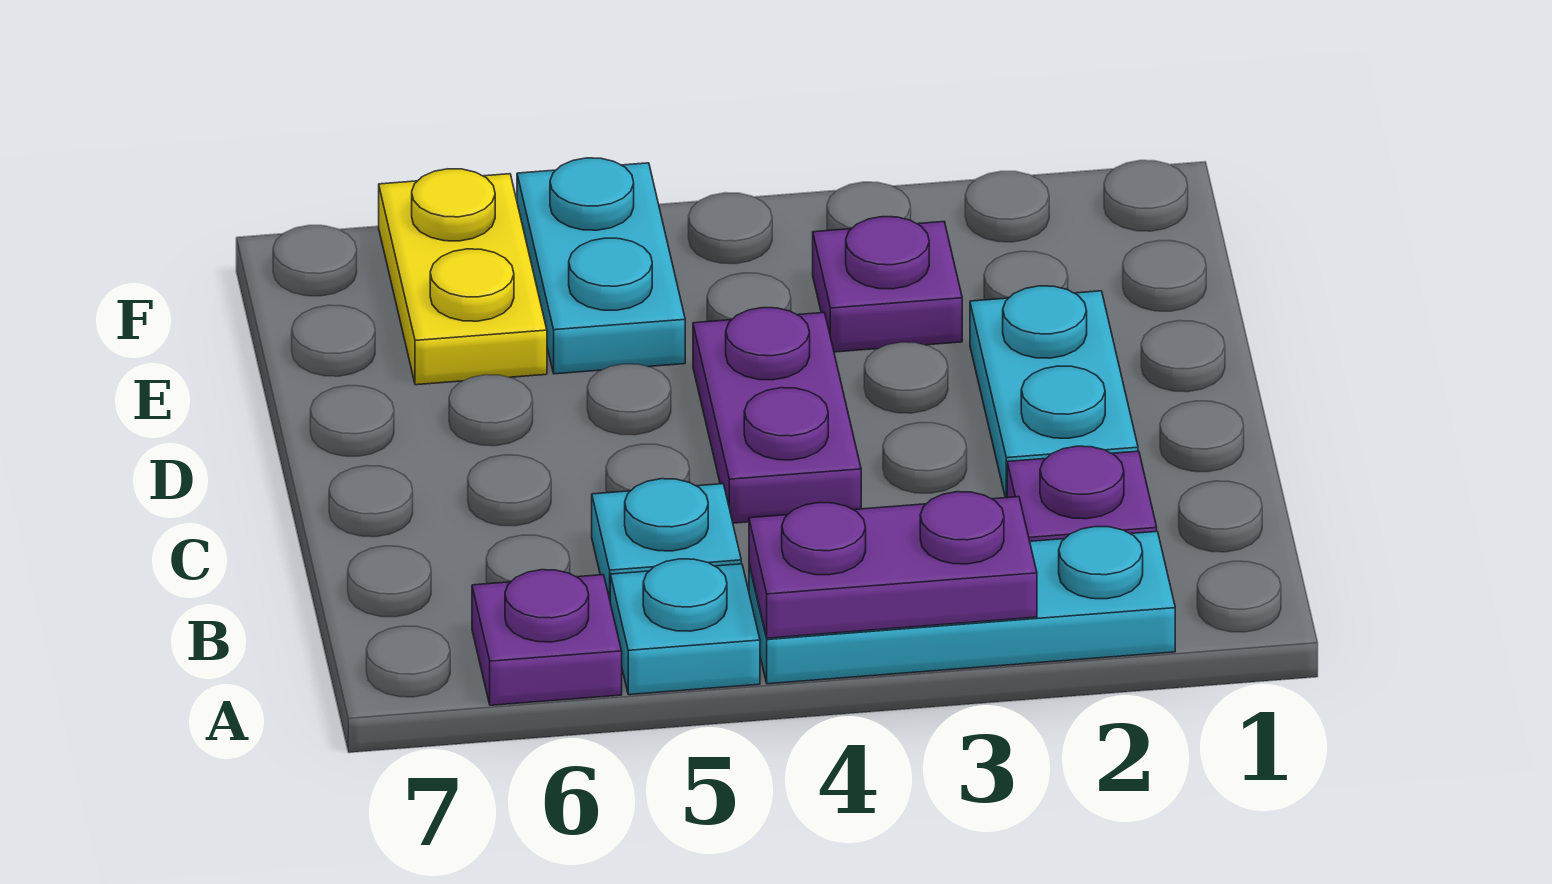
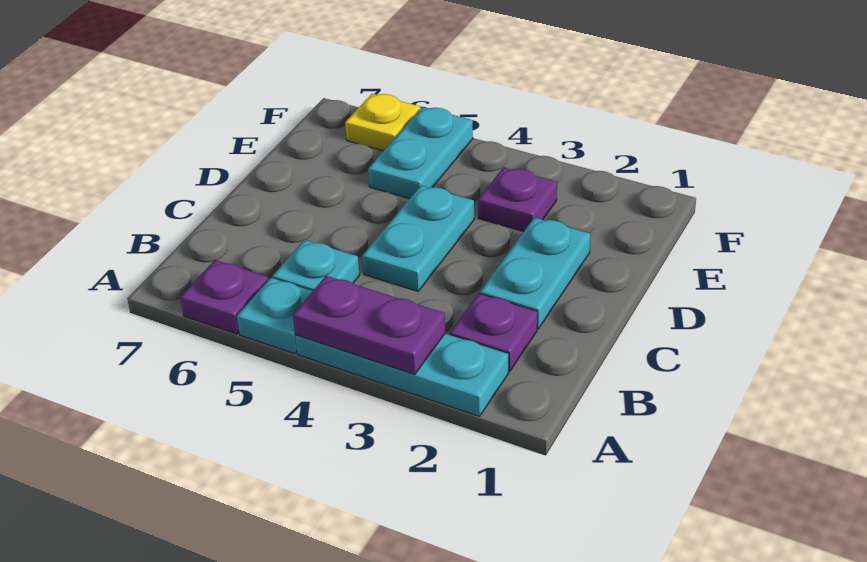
purple 1x2 plate [693,308,861,523] -> cyan 1x2 plate [362,185,474,291]
yellow 1x2 plate [379,169,547,385] -> yellow 1x1 plate [345,94,420,151]

